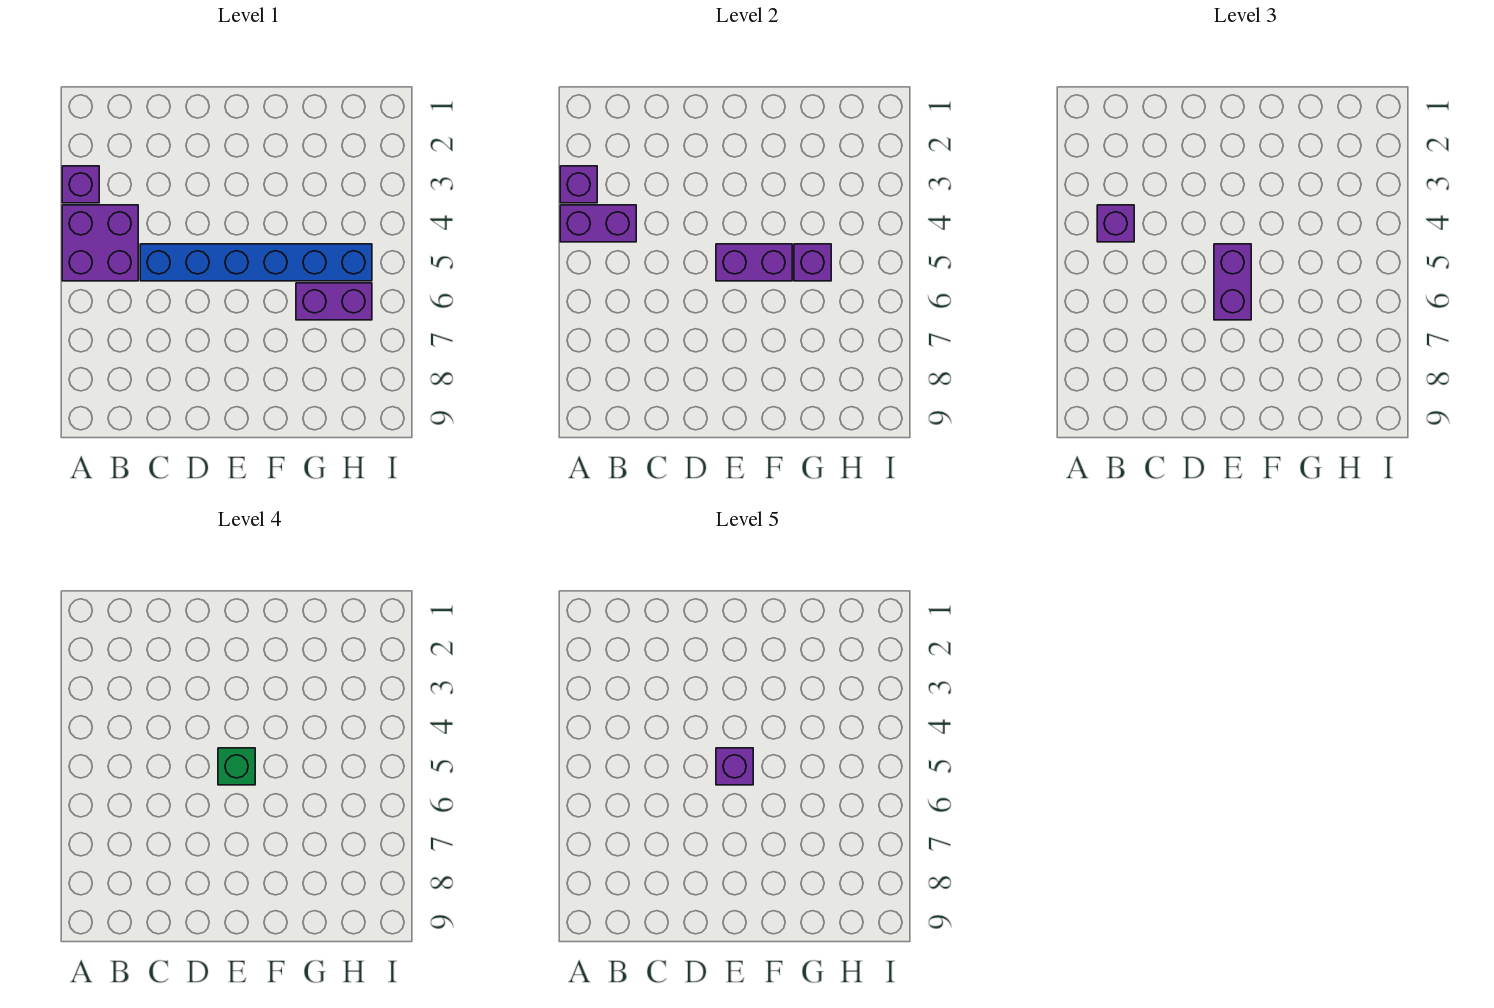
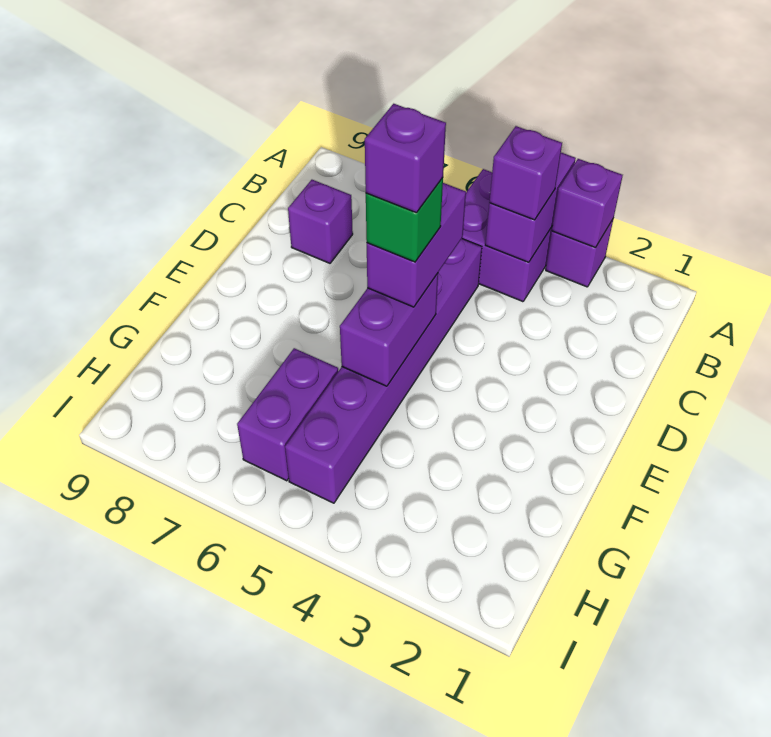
blue 1x6 brick [140,244,372,281] -> purple 1x6 brick [285,239,482,503]
purple 1x2 brick [1214,244,1251,320] -> purple 1x2 brick turned to [367,183,466,307]
purple 1x1 brick [794,244,831,281] -> purple 1x1 brick moved to [288,180,353,263]

